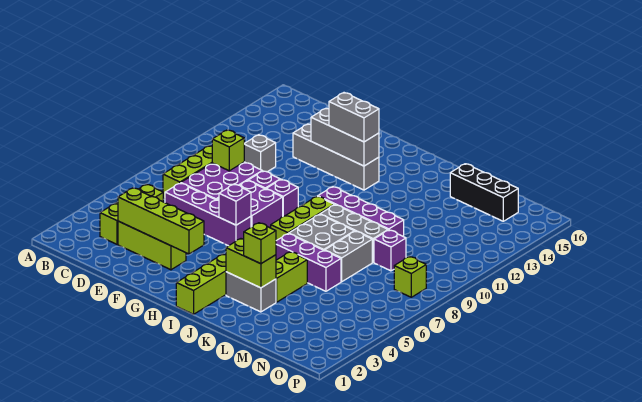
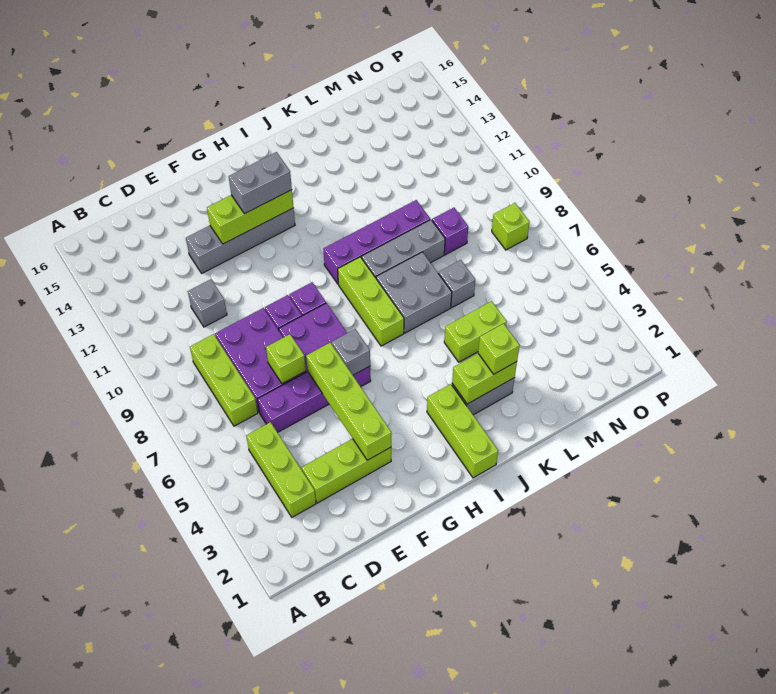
lime 1x4 brick [118,188,204,254] -> lime 1x4 brick turned to [306,343,391,460]
lime 1x1 brick [212,130,244,171] -> lime 1x1 brick moved to [266,334,306,384]
grey 1x3 brick [311,108,379,166] -> lime 1x3 brick [207,190,294,244]
purple 1x1 brick [219,184,251,225] -> grey 1x1 brick [332,329,370,375]
purple 1x3 brick [276,234,341,291] -> none
lime 1x2 brick [276,252,307,302] -> lime 1x2 brick turned to [444,301,507,362]
grey 1x2 brick [325,231,372,282] -> grey 1x1 brick [438,260,475,307]
black 1x3 brick [450,164,518,221] -> none

